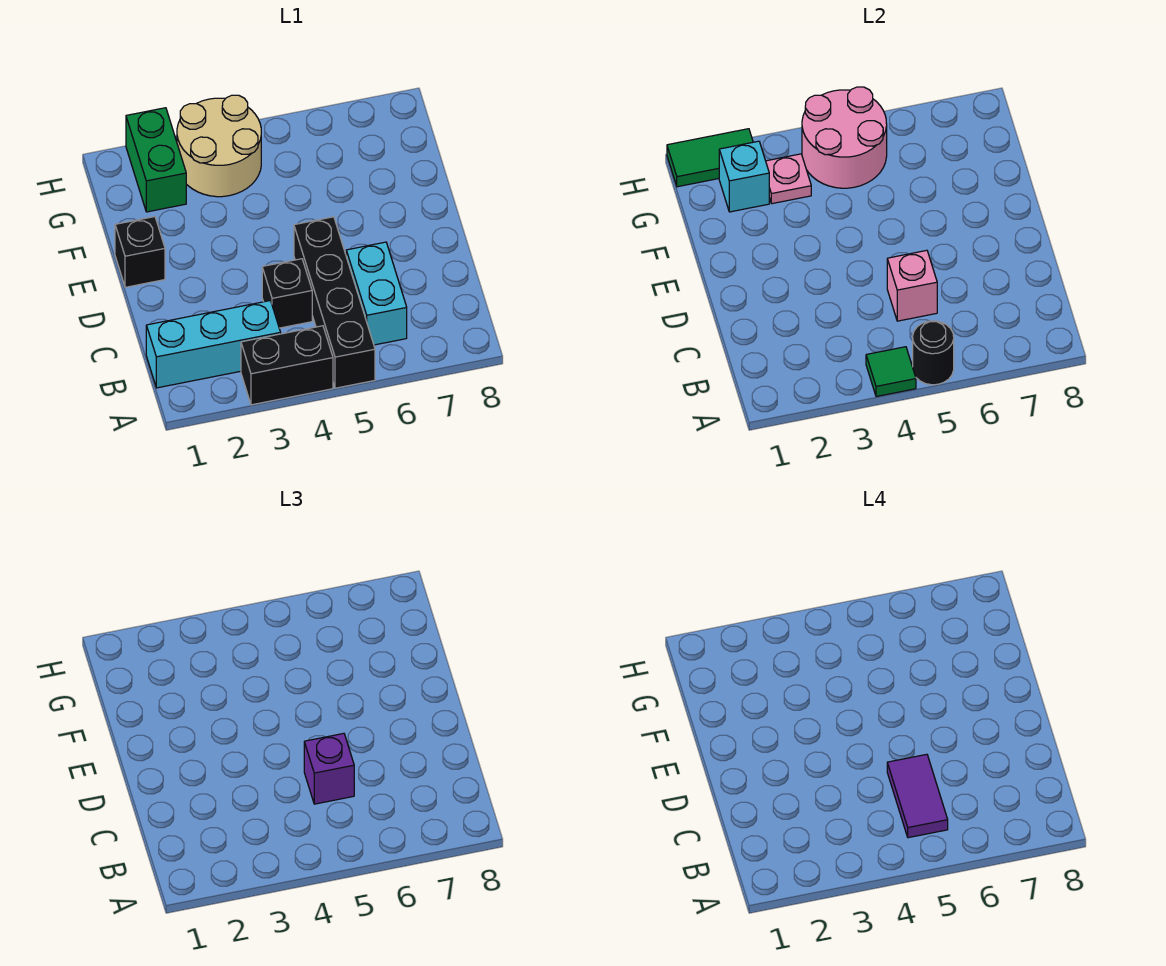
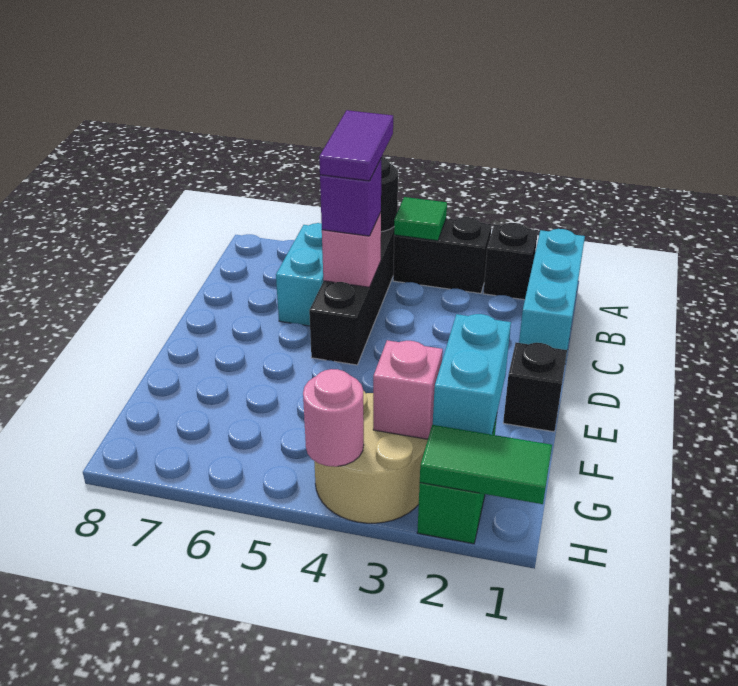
cyan 1x3 brick [146,301,281,388] -> cyan 1x3 brick turned to [519,229,585,362]
black 1x1 brick [262,259,312,328] -> black 1x1 brick moved to [483,223,538,300]
cyan 1x1 brick [719,141,769,212] -> cyan 1x2 brick [433,314,511,435]
pink 1x1 plate [766,154,811,204] -> pink 1x1 brick [373,340,443,439]
pink 2x2 round brick [802,87,887,188] -> pink 1x1 round brick [303,369,364,467]

